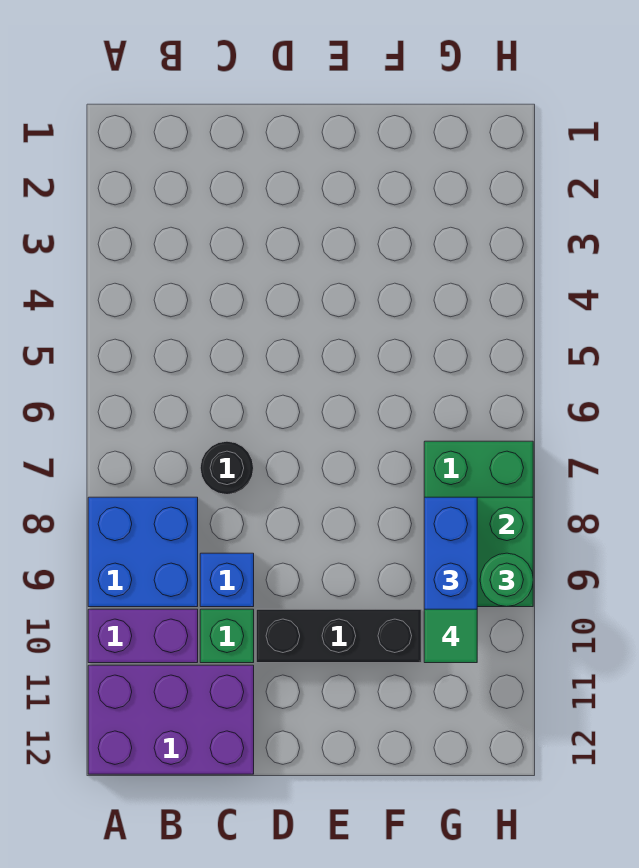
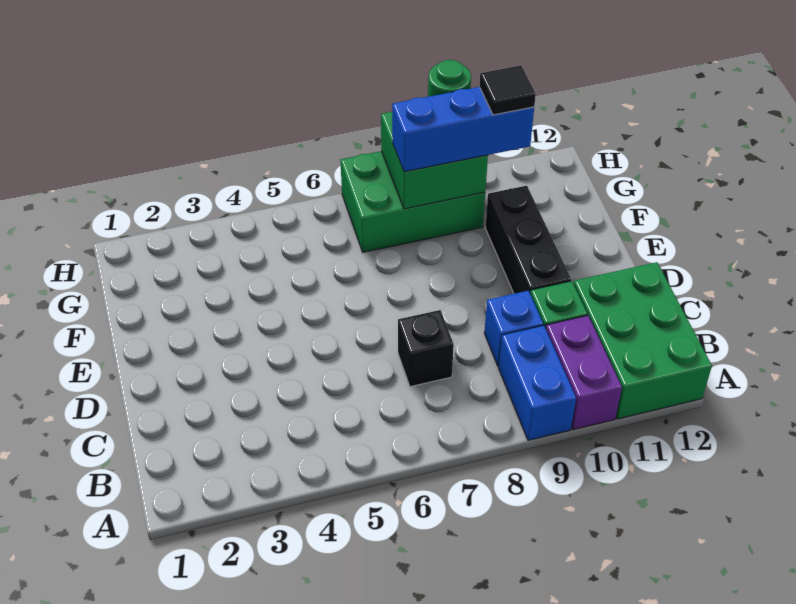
blue 2x2 brick [88,497,198,607] -> blue 1x2 brick [499,325,576,440]
purple 2x3 brick [88,665,254,774] -> green 2x3 brick [574,262,712,419]
black 1x1 round brick [200,441,254,495] -> black 1x1 brick [398,310,454,387]
green 1x1 tile [424,609,477,663] -> black 1x1 tile [479,65,536,115]

